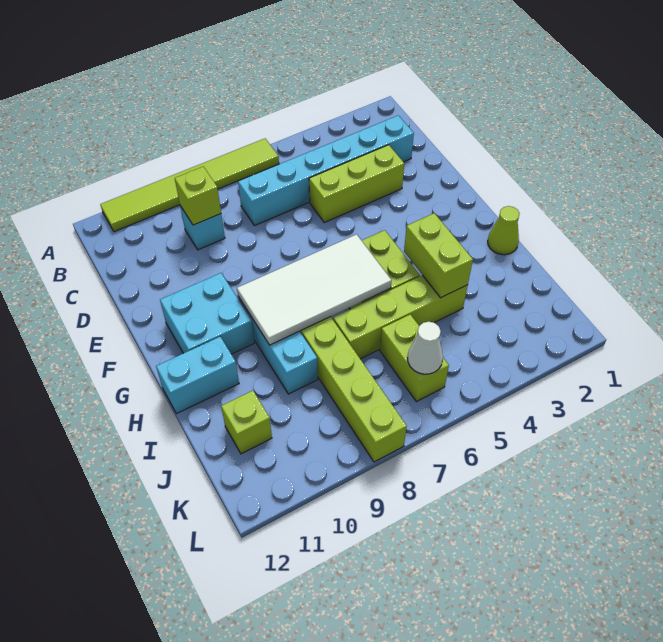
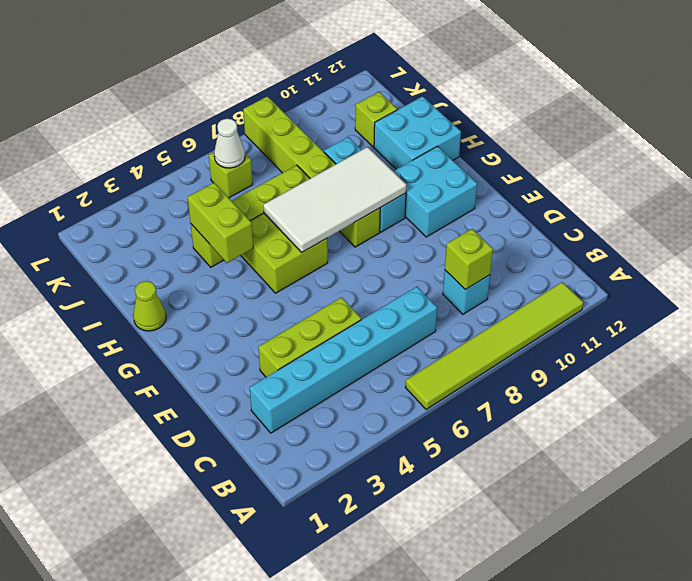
cyan 1x2 brick [156,337,239,414] -> cyan 2x2 brick [374,96,461,169]
lime 1x2 brick [380,314,449,402] -> lime 1x1 brick [209,152,253,198]

